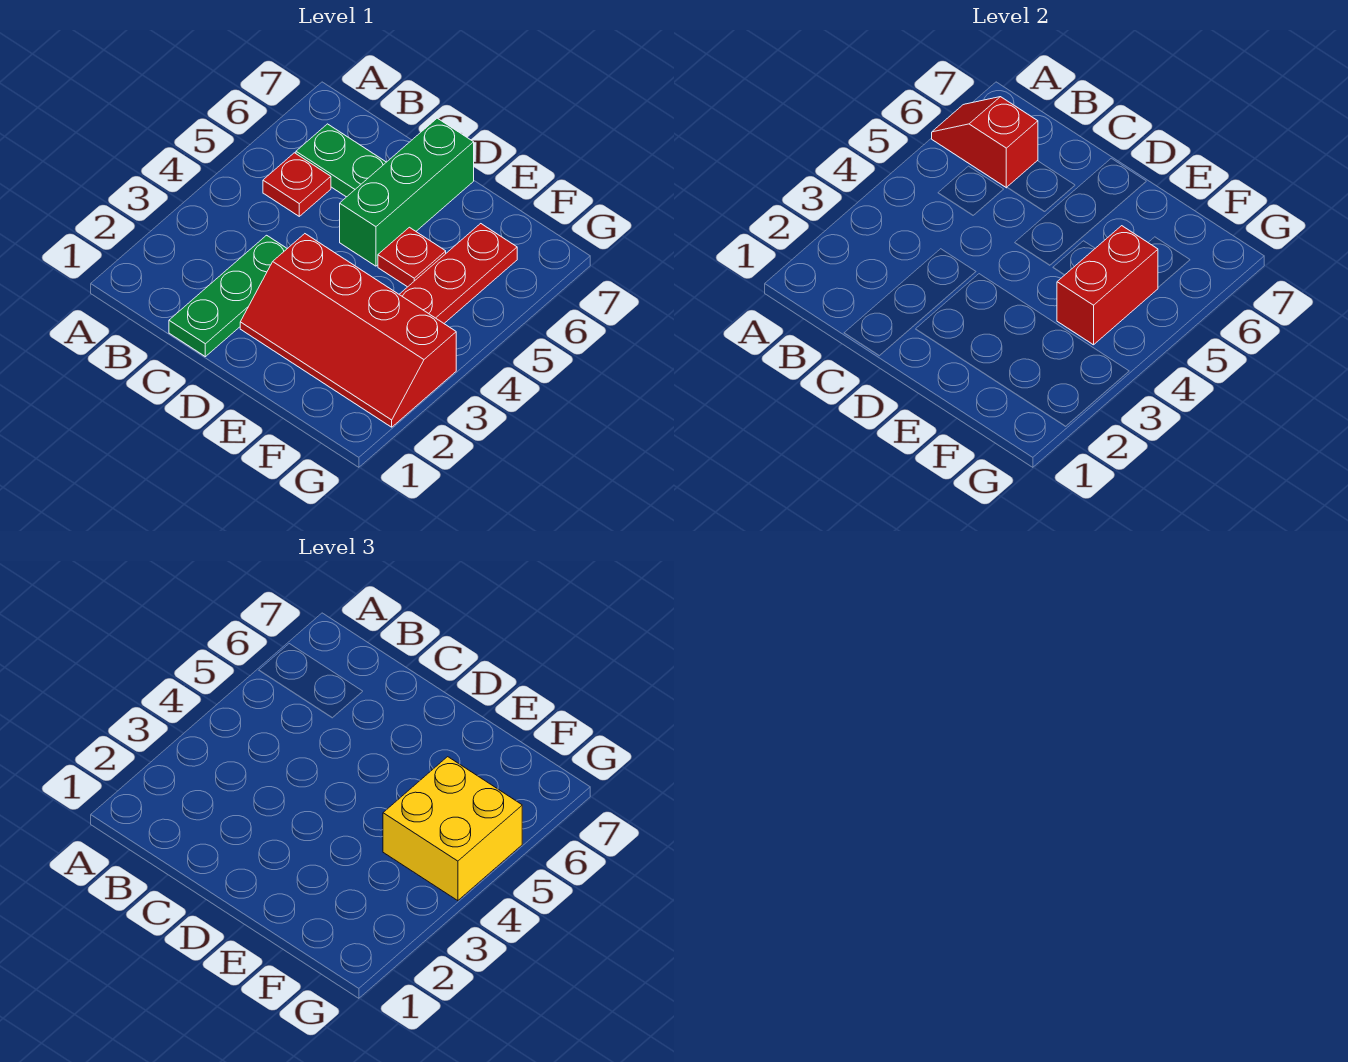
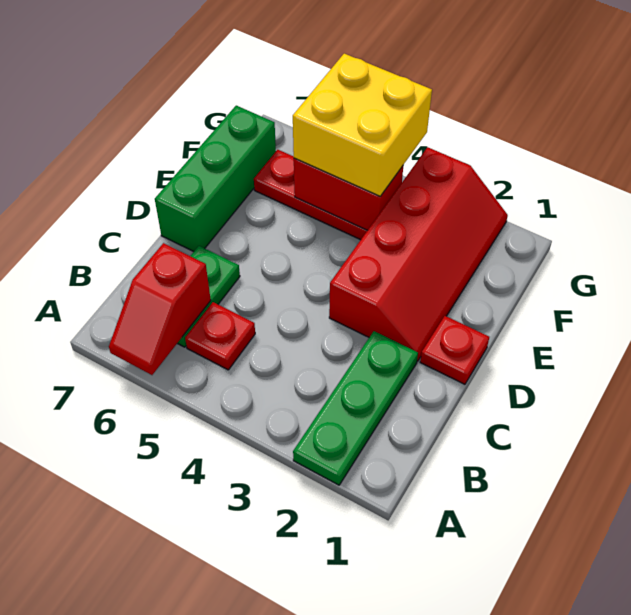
green 1x3 plate [169,235,287,357] -> green 1x3 plate turned to [293,331,418,485]
green 1x3 brick [340,118,474,266] -> green 1x3 brick turned to [155,106,276,252]
red 1x1 plate [378,227,446,287] -> red 1x1 plate moved to [420,316,489,384]

